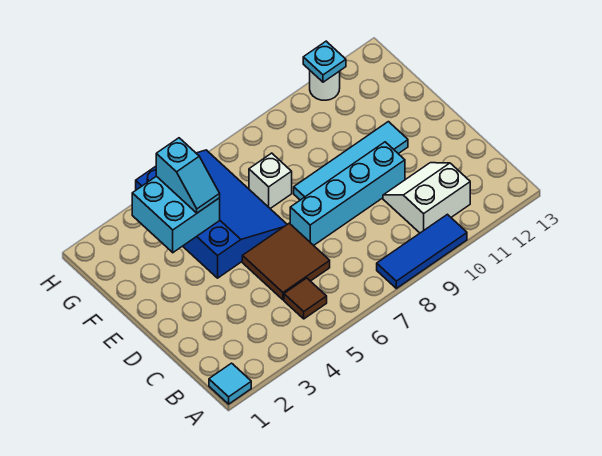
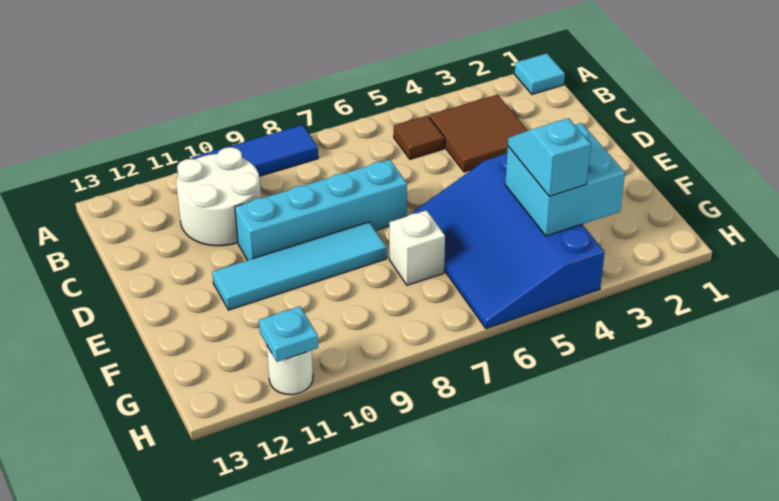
white 2x2 slope [383,163,470,233] -> white 2x2 round brick [176,147,261,246]
brown 2x2 tile [242,223,330,300] -> brown 2x2 tile moved to [429,95,528,172]

